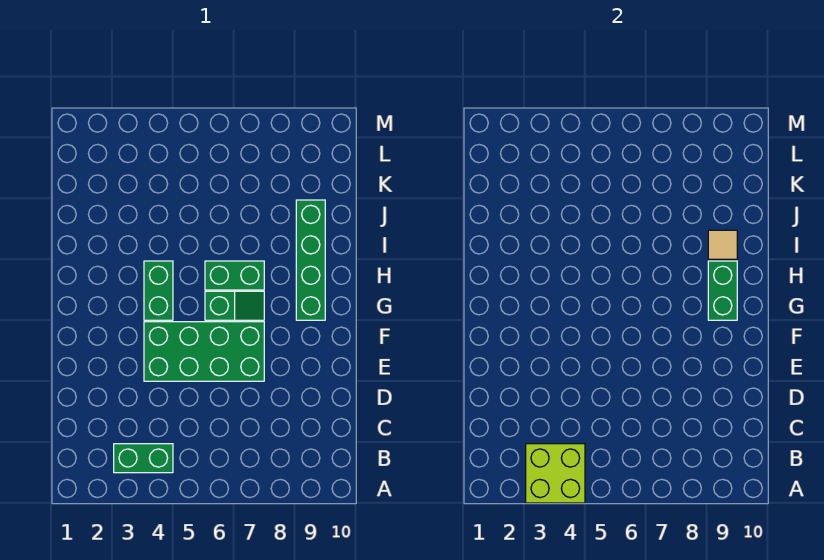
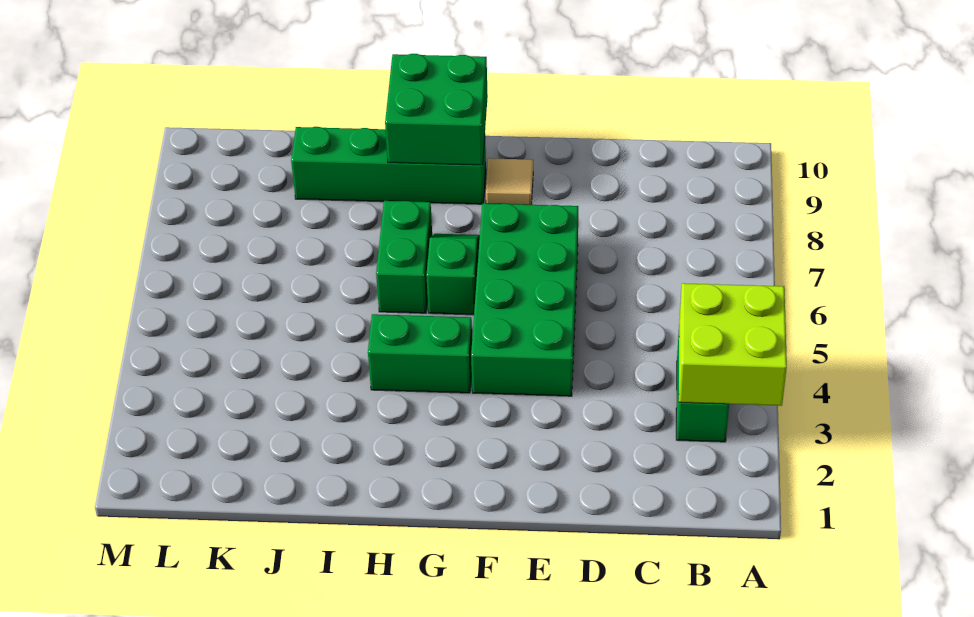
green 1x2 brick [708,261,737,320] -> green 2x2 brick [385,54,488,165]
tan 1x1 tile [708,230,737,259] -> tan 1x1 tile moved to [486,158,533,205]

